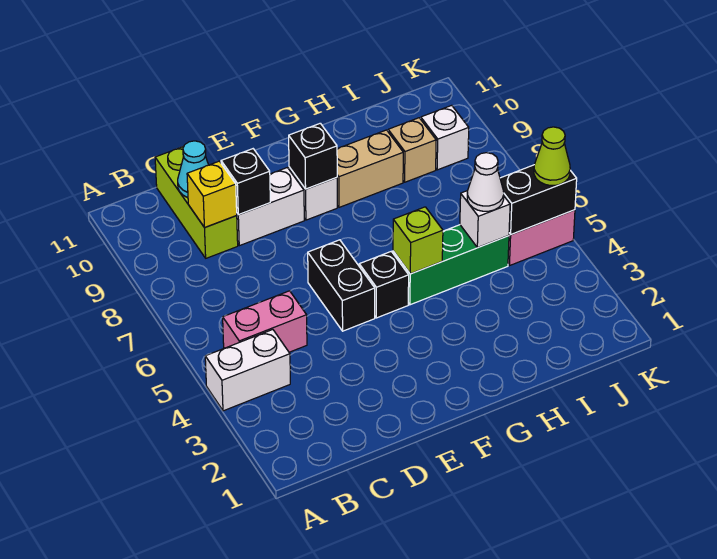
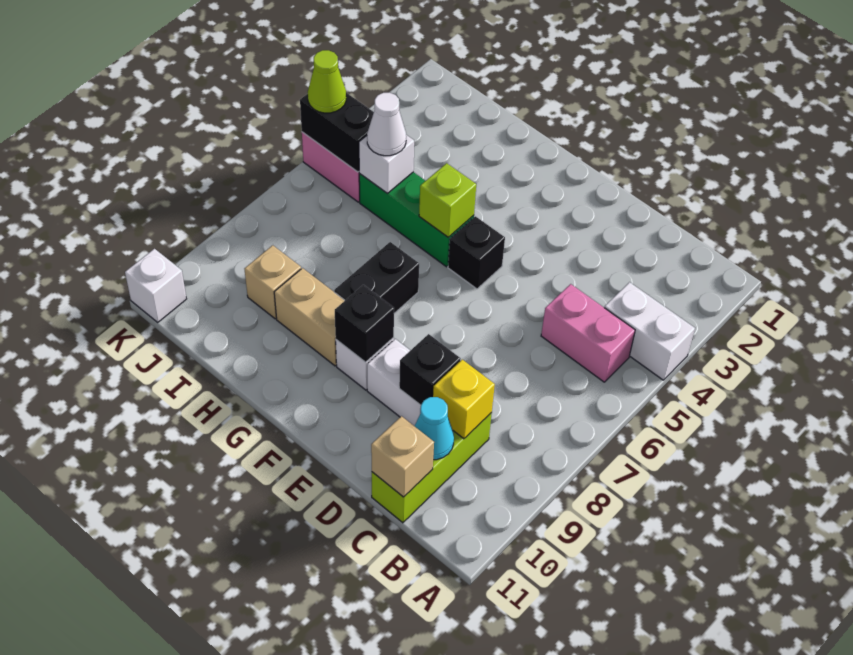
none -> tan 1x1 brick [371,416,434,497]
black 1x2 brick [308,240,375,331] -> black 1x2 brick moved to [334,242,419,313]
white 1x1 brick [420,105,469,170] -> white 1x1 brick moved to [125,249,186,322]

